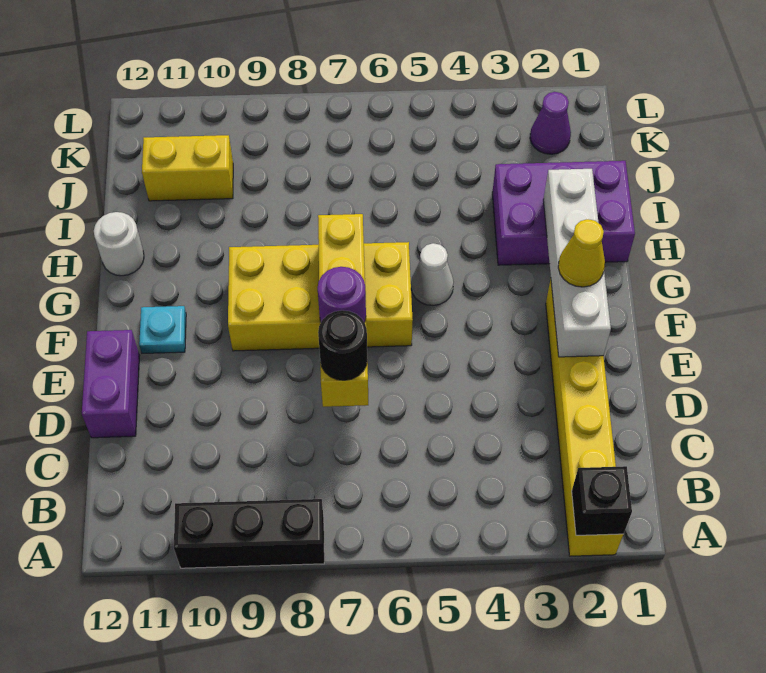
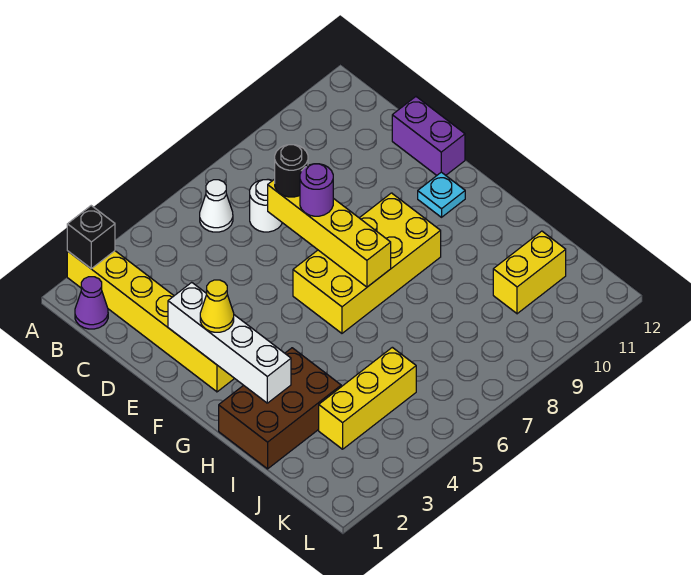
black 1x3 brick [174,499,324,568] -> none
white 1x1 cone [411,243,454,305] -> white 1x1 cone moved to [200,180,233,232]
purple 2x3 brick [492,161,635,265] -> brown 2x3 brick [219,348,341,469]
white 1x1 round brick [94,212,144,276] -> white 1x1 round brick moved to [250,179,282,232]
none -> yellow 1x3 brick [319,347,416,449]
purple 1x1 cone [530,92,571,154] -> purple 1x1 cone moved to [75,277,108,329]

